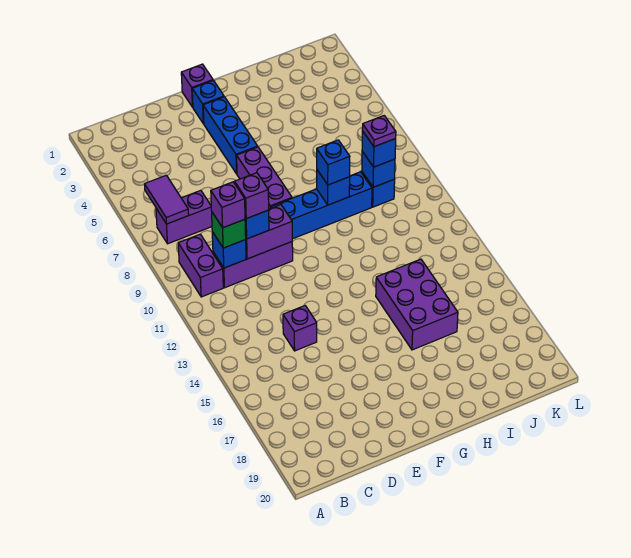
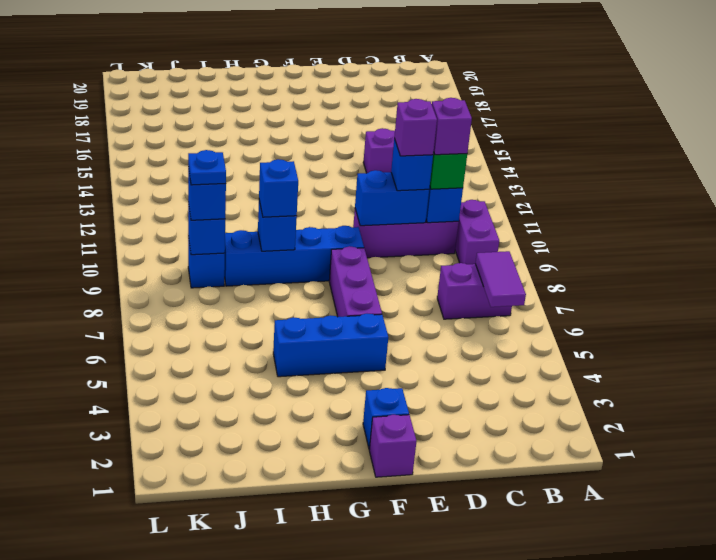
purple 1x2 brick [245,205,292,259] -> blue 1x2 brick [355,170,429,226]
blue 1x3 brick [203,97,258,174] -> blue 1x3 brick turned to [273,314,388,377]
purple 2x3 brick [376,259,458,350] -> none
purple 1x1 plate [362,116,396,147] -> blue 1x1 plate [188,150,226,185]

